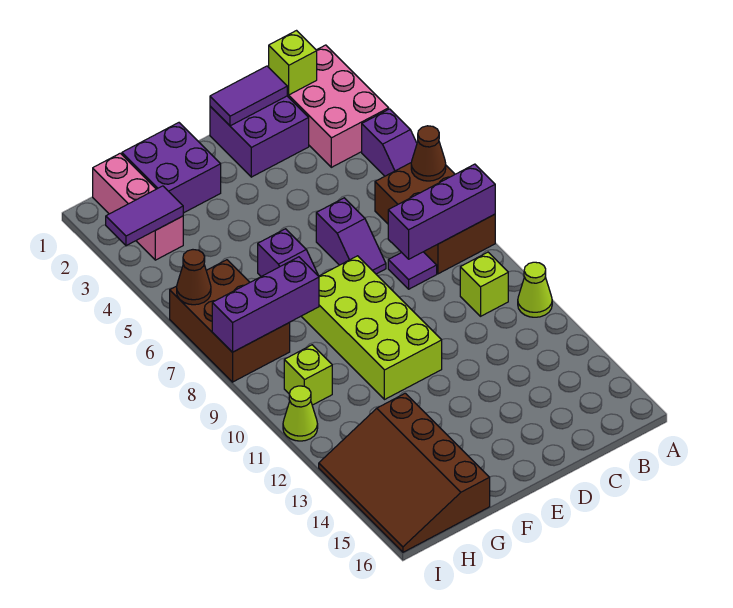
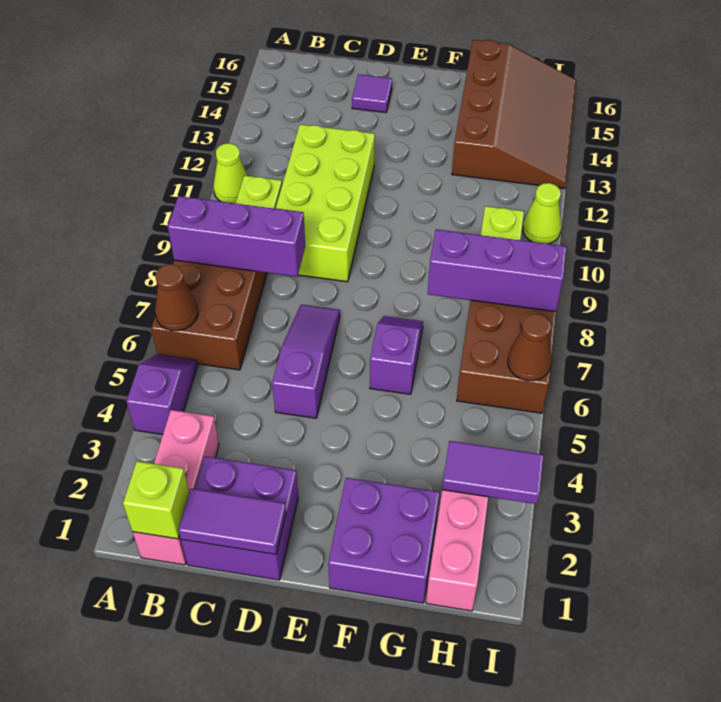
pink 2x3 brick [287,45,389,167] -> pink 1x3 brick [133,410,219,565]
purple 1x1 tile [388,252,437,289] -> purple 1x1 tile moved to [352,74,392,113]
purple 1x2 slope [316,198,386,274] -> purple 1x3 slope [272,305,340,418]
lime 2x4 brick [301,256,442,400] -> lime 2x4 brick moved to [276,124,375,282]

